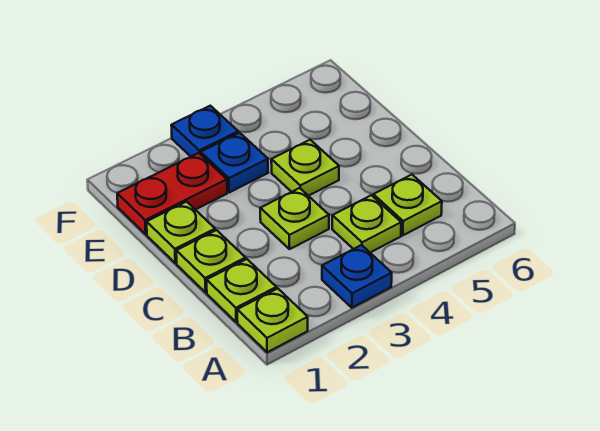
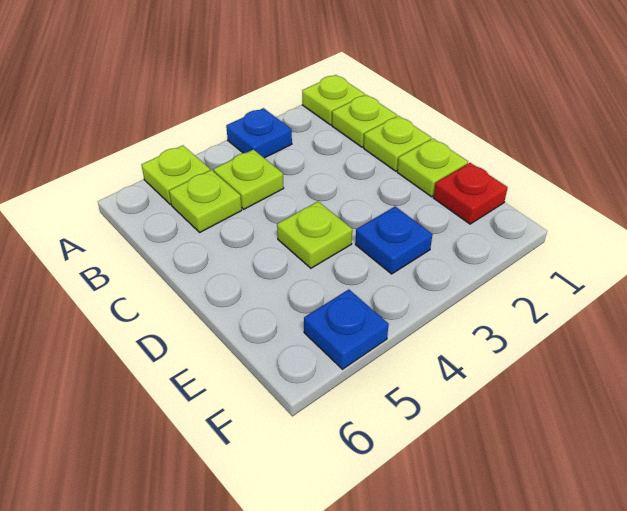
lime 1x1 plate [260,188,329,249] -> lime 1x1 plate moved to [141,145,210,204]
red 1x2 plate [117,153,227,234] -> red 1x1 plate [433,163,508,224]
blue 1x1 plate [171,106,238,156] -> blue 1x1 plate moved to [304,289,389,369]

